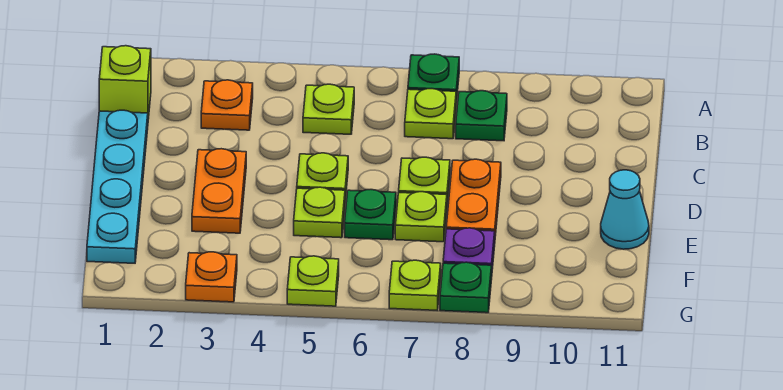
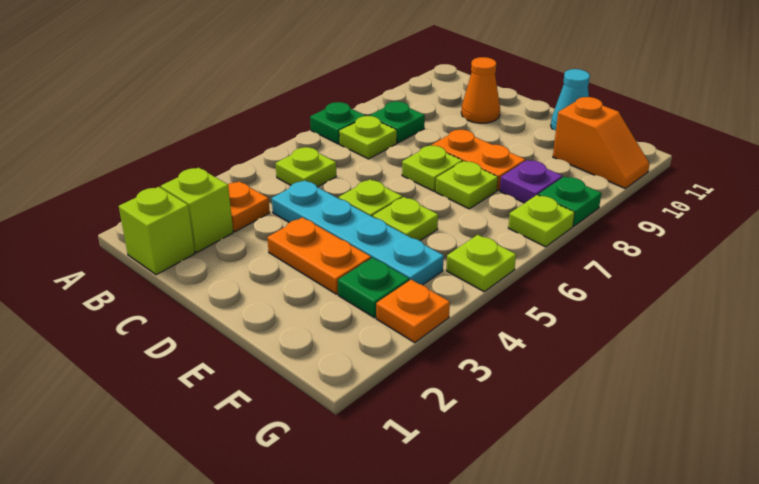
none -> lime 1x1 brick [161,168,233,252]
cyan 1x4 plate [87,110,148,263] -> cyan 1x4 plate moved to [272,180,444,285]
none -> orange 1x1 cone [461,57,500,123]
green 1x1 plate [345,190,396,240] -> green 1x1 plate moved to [338,258,409,318]
none -> orange 1x2 slope [553,97,650,188]

